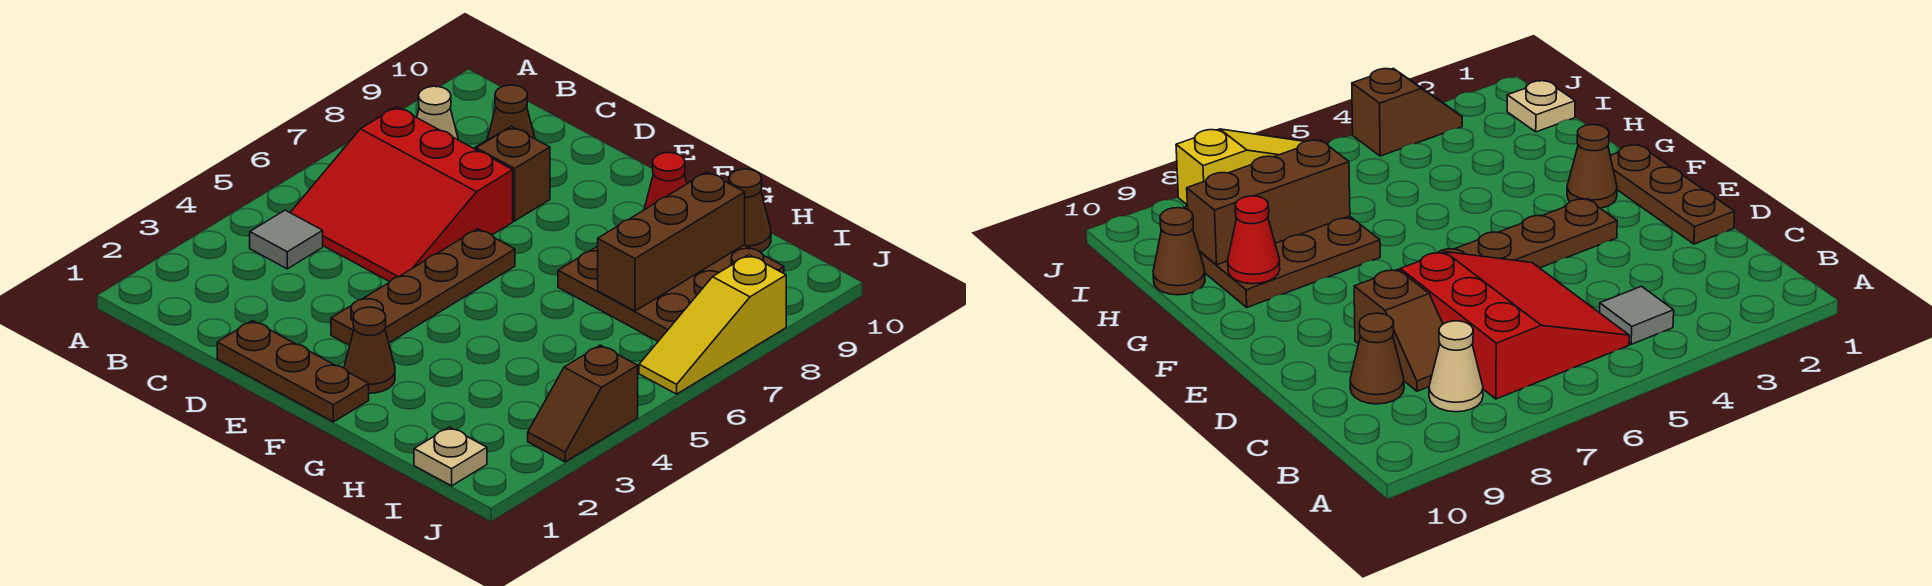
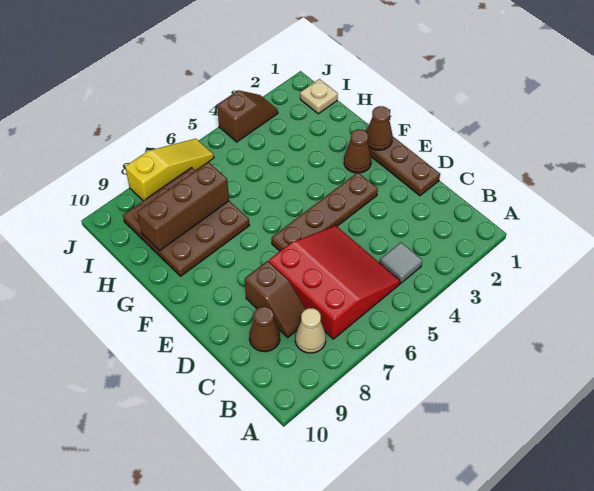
red 1x1 cone [644,153,687,210] -> none
brown 1x1 cone [729,169,771,252] -> brown 1x1 cone moved to [366,106,393,150]

